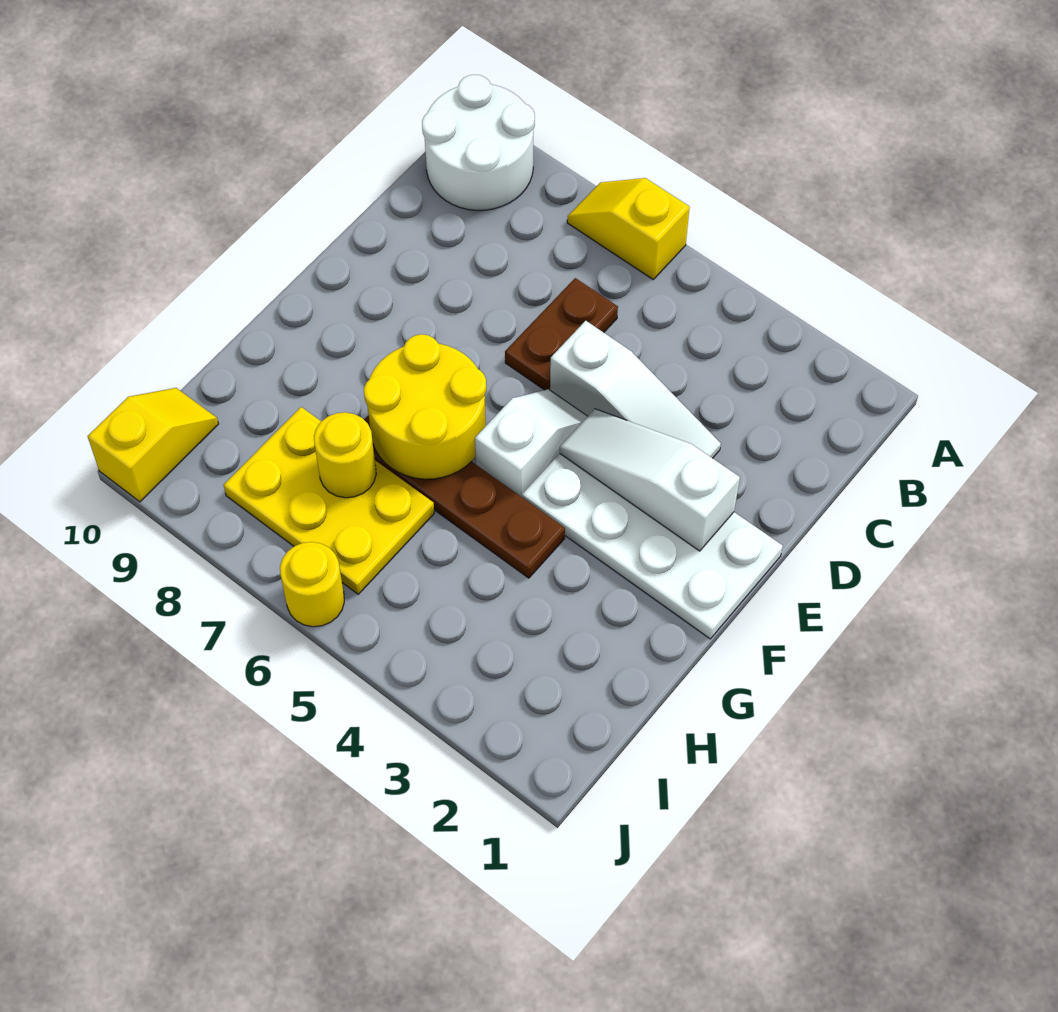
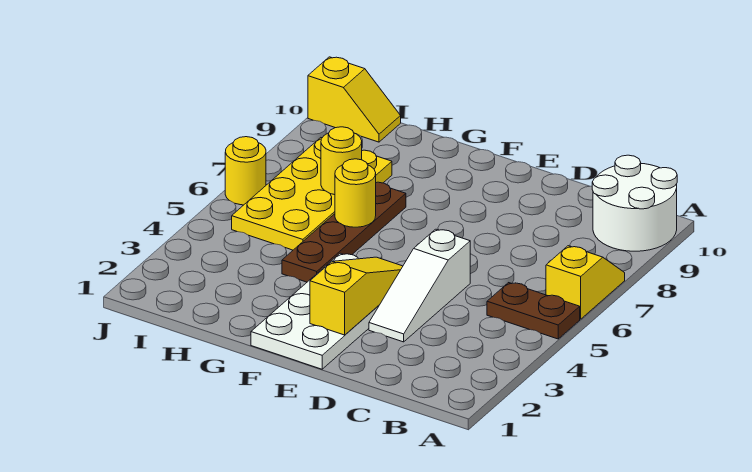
brown 1x2 plate [505,278,618,390] -> brown 1x2 plate moved to [487,283,580,339]
white 1x3 slope [560,409,740,551] -> yellow 1x3 slope [310,257,403,335]
white 1x2 slope [475,389,588,497] -> none
yellow 2x2 round brick [364,334,486,479] -> yellow 1x1 round brick [335,159,376,227]
yellow 2x3 plate [224,407,434,594] -> yellow 2x4 plate [232,138,392,250]

